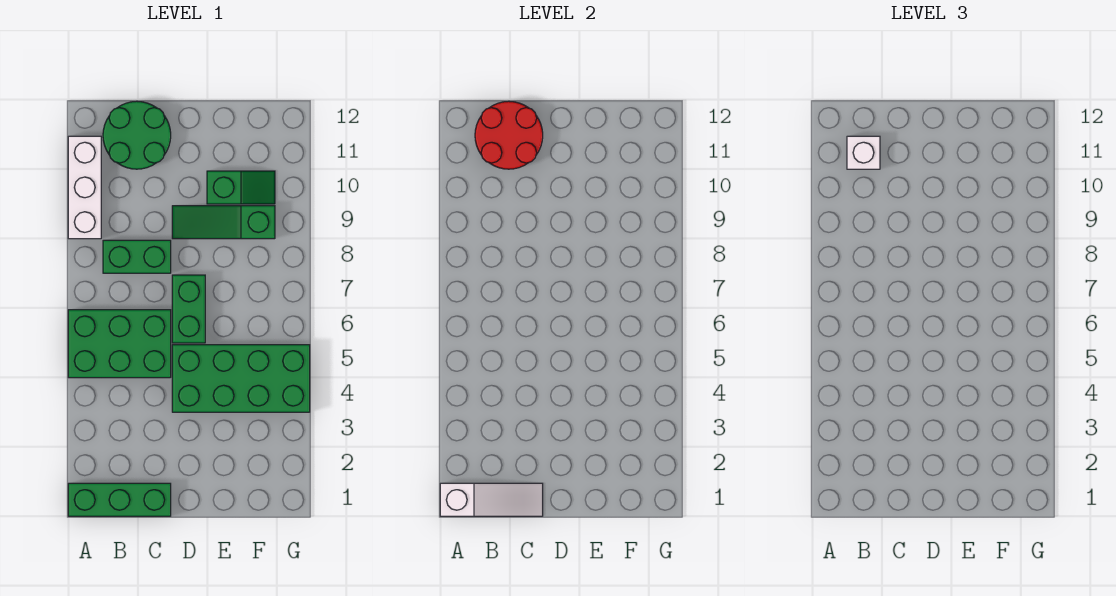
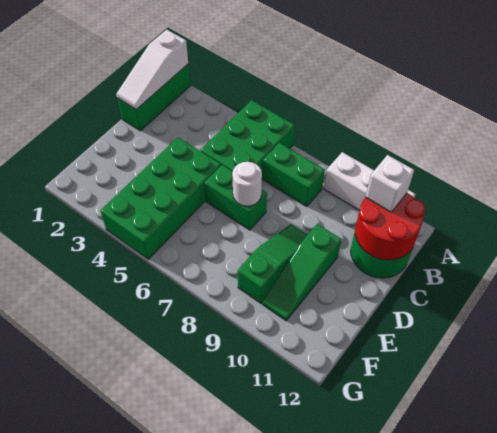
green 1x2 brick [103,240,171,273] -> green 1x2 brick turned to [263,143,325,207]
none -> white 1x1 round brick [232,162,262,206]
green 1x2 slope [207,171,275,204] -> green 1x3 slope [262,224,341,321]

